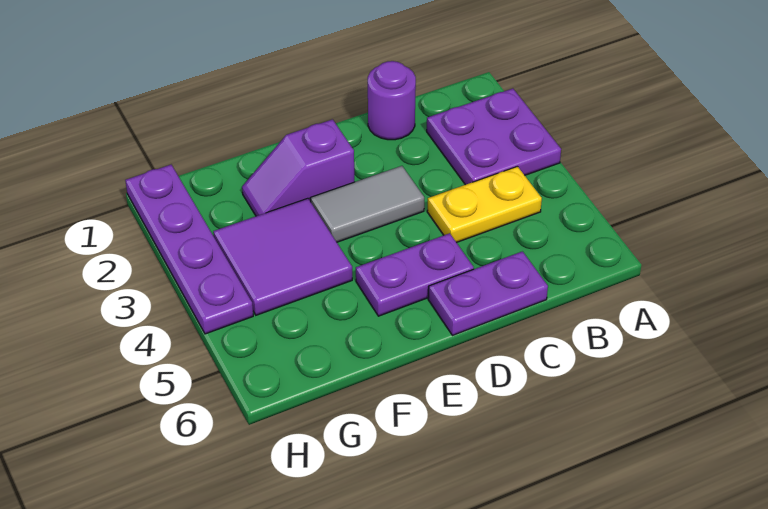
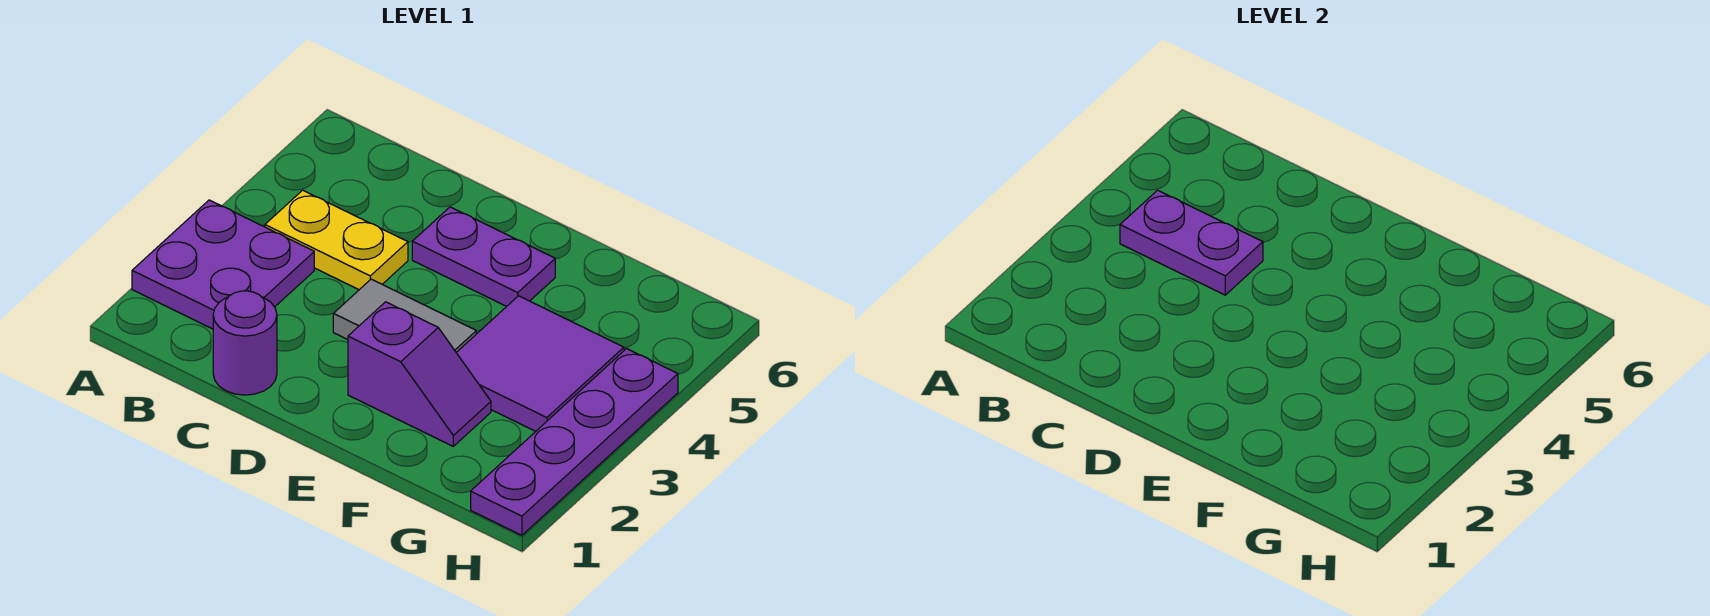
purple 1x2 plate [428,251,548,335] -> purple 1x2 plate moved to [1120,190,1263,295]

